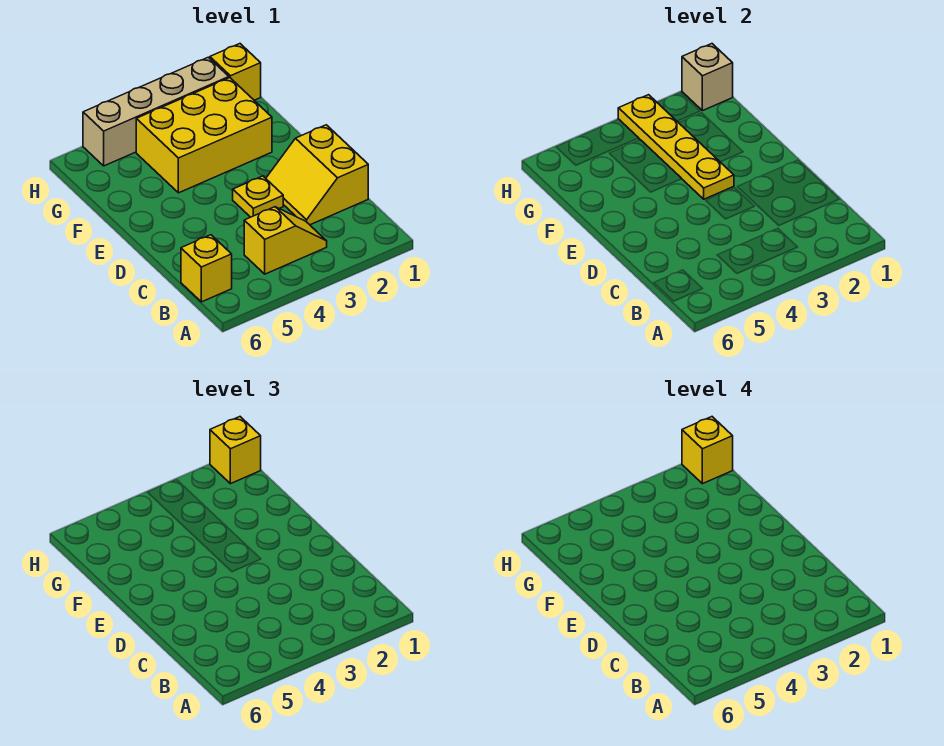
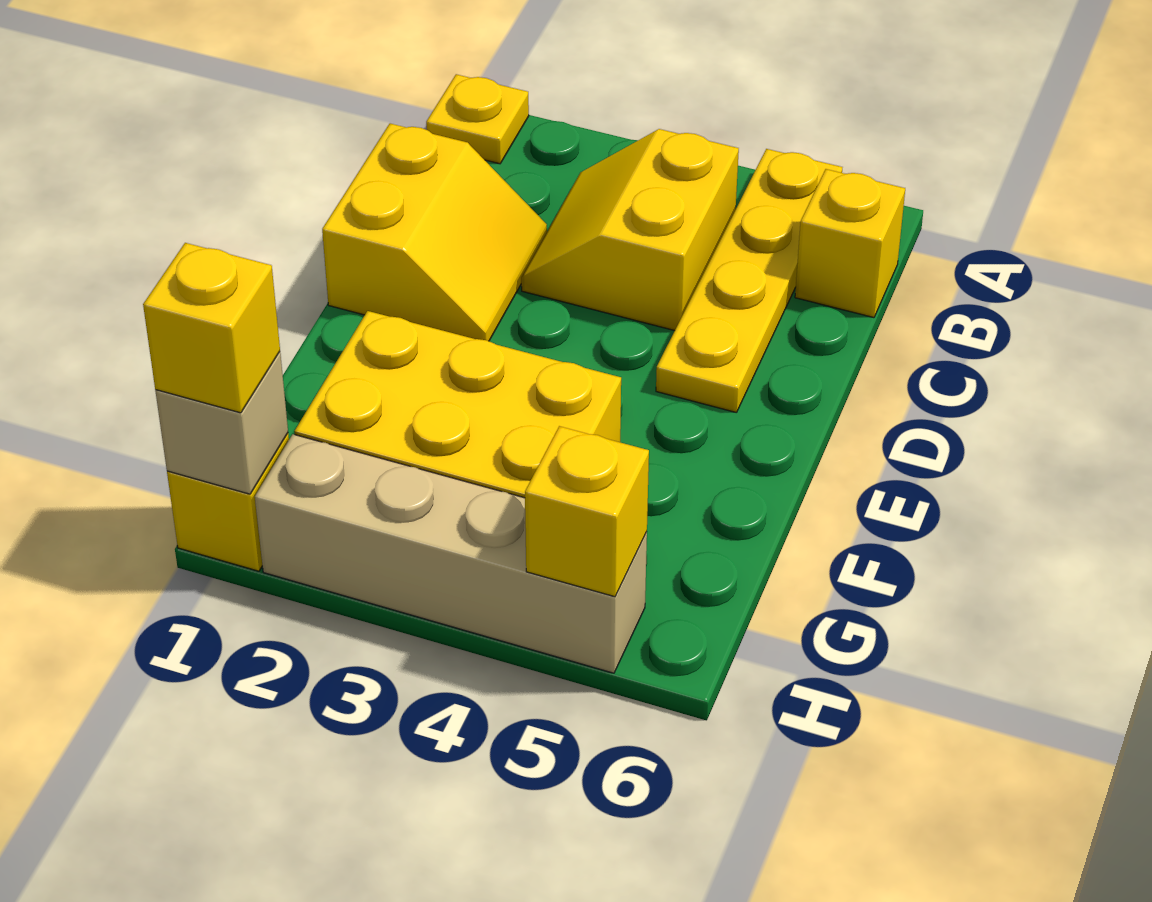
yellow 1x2 slope [244,207,327,274] -> yellow 2x2 slope [521,129,739,331]
yellow 1x1 plate [233,176,283,217] -> yellow 1x1 plate moved to [426,74,529,164]
yellow 1x4 plate [618,95,734,199] -> yellow 1x4 plate moved to [656,149,842,413]
yellow 1x1 brick [682,417,733,484] -> yellow 1x1 brick moved to [525,426,649,597]

